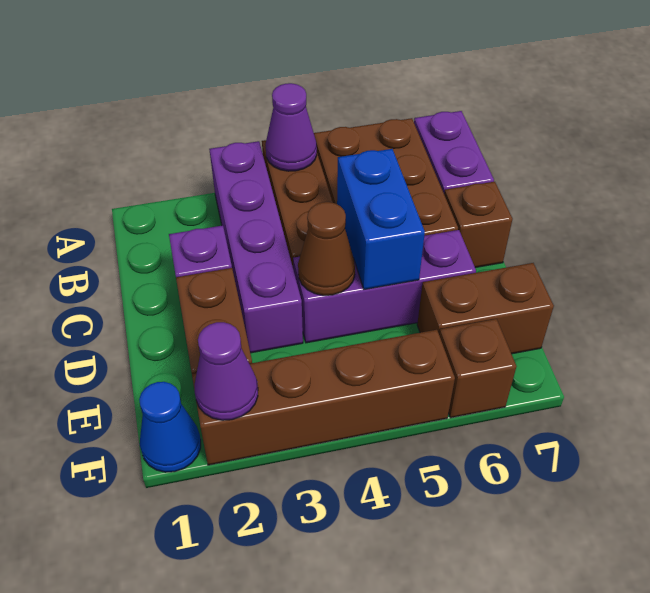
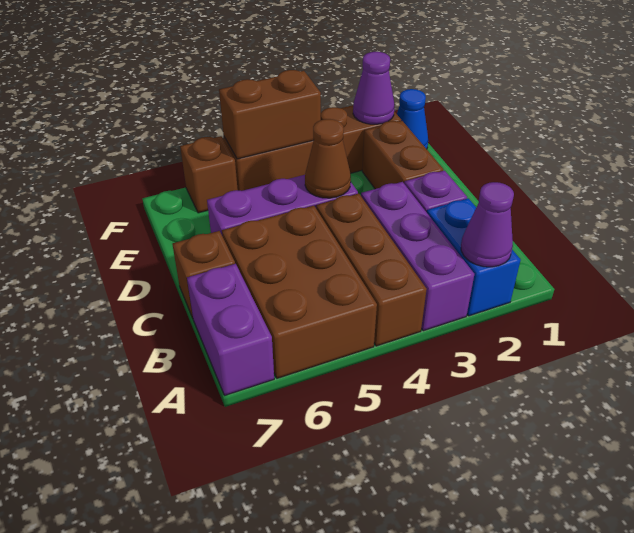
purple 1x4 brick [209,141,303,353] -> purple 1x3 brick [361,182,474,331]
purple 1x1 cone [266,83,317,171] -> purple 1x1 cone moved to [461,182,514,267]
blue 1x2 brick [337,149,425,289] -> blue 1x2 brick moved to [427,198,521,316]
brown 1x2 brick [417,263,554,354] -> brown 1x2 brick moved to [219,70,321,159]

